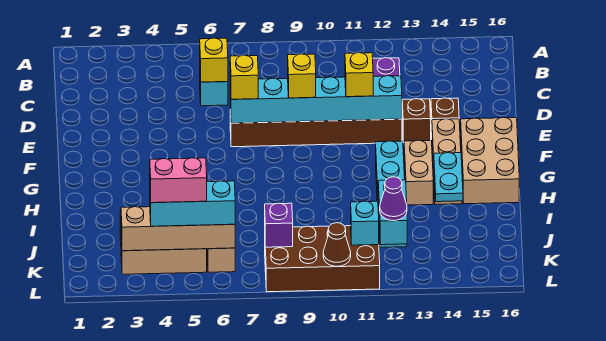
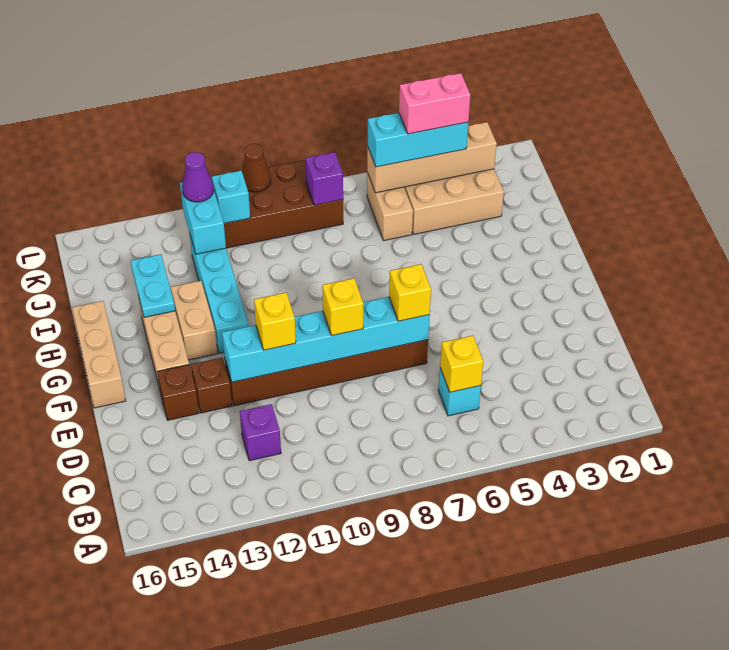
tan 2x3 brick [461,117,519,204] -> tan 1x3 brick [72,301,126,408]

